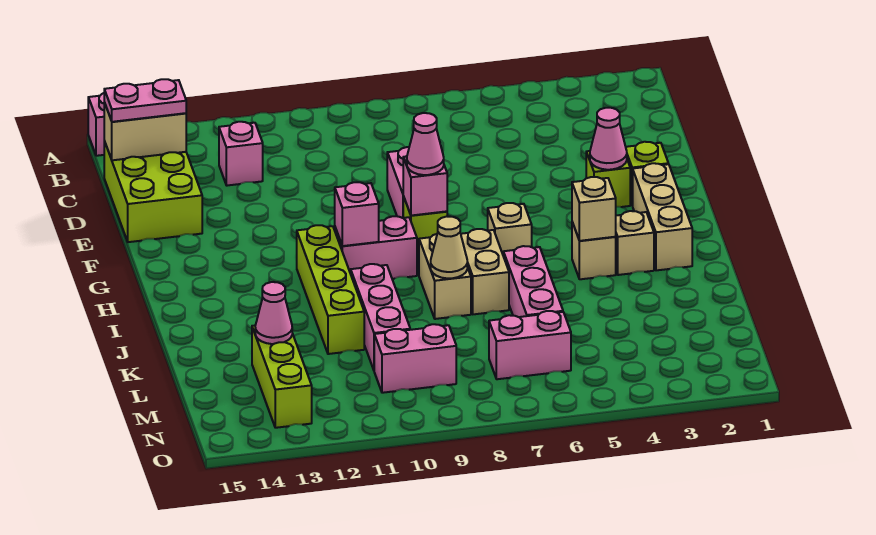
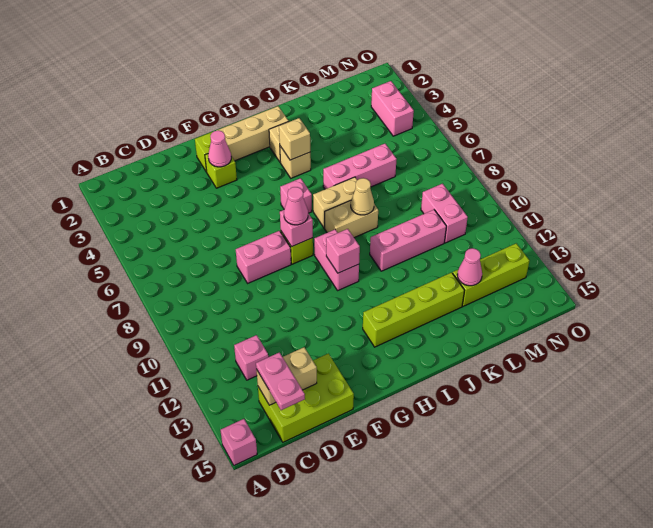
tan 1x2 brick [104,103,186,160] -> tan 1x2 brick turned to [256,347,317,405]
tan 1x1 brick [488,203,532,254] -> pink 1x1 brick [280,178,312,213]
lime 1x4 brick [297,225,364,354] -> lime 1x4 brick moved to [363,272,464,347]
pink 1x2 brick [489,311,571,379] -> pink 1x2 brick moved to [371,81,414,136]

